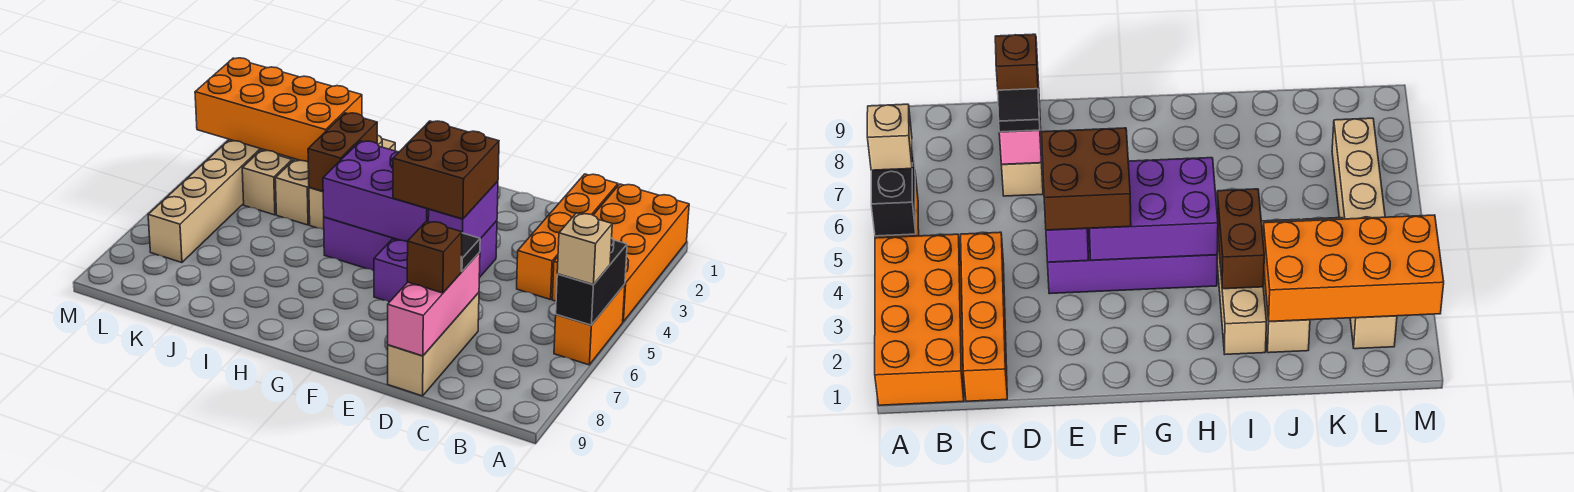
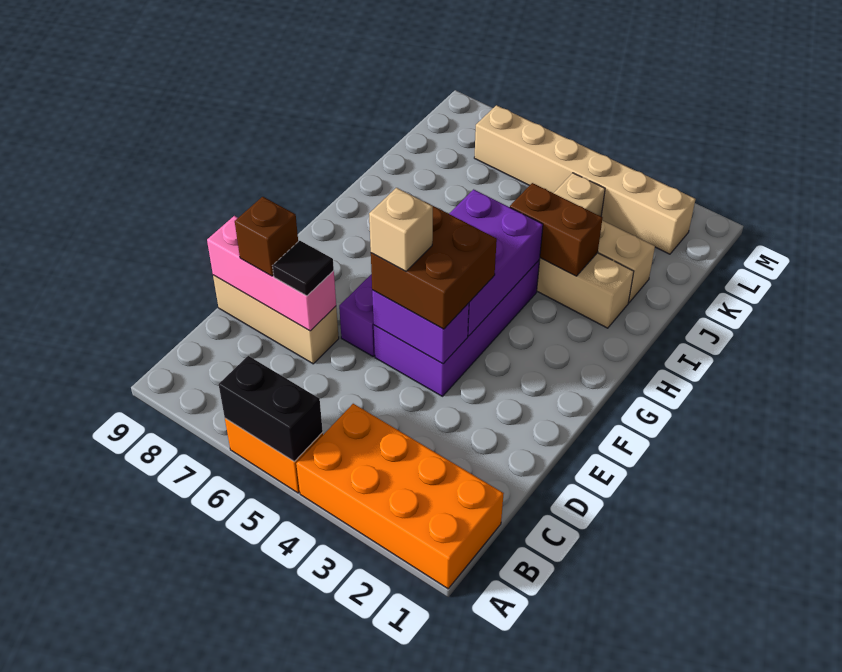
tan 1x1 brick [557,213,612,285] -> tan 1x1 brick moved to [369,188,433,271]
orange 1x4 brick [517,174,618,300] -> none
orange 2x4 brick [195,58,362,162] -> none

